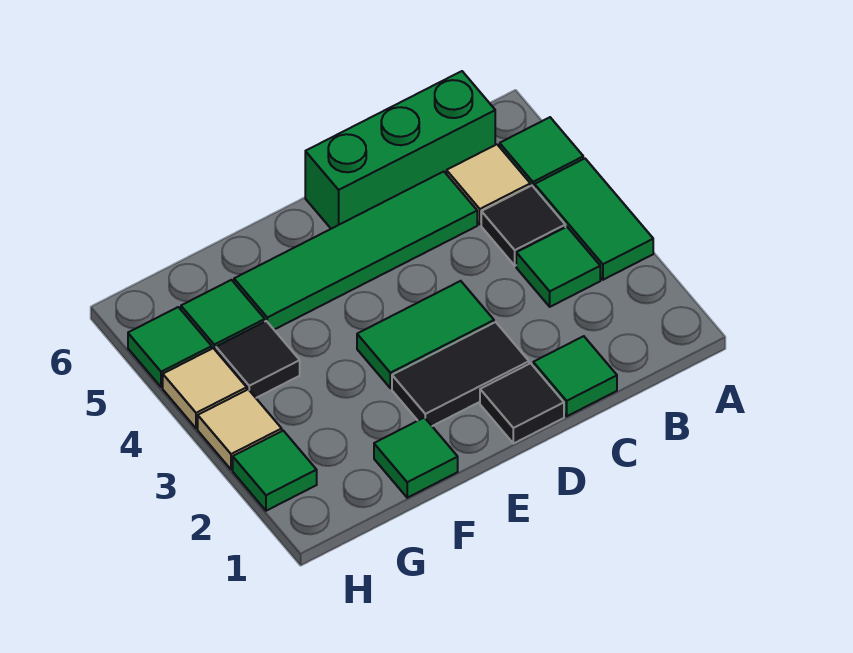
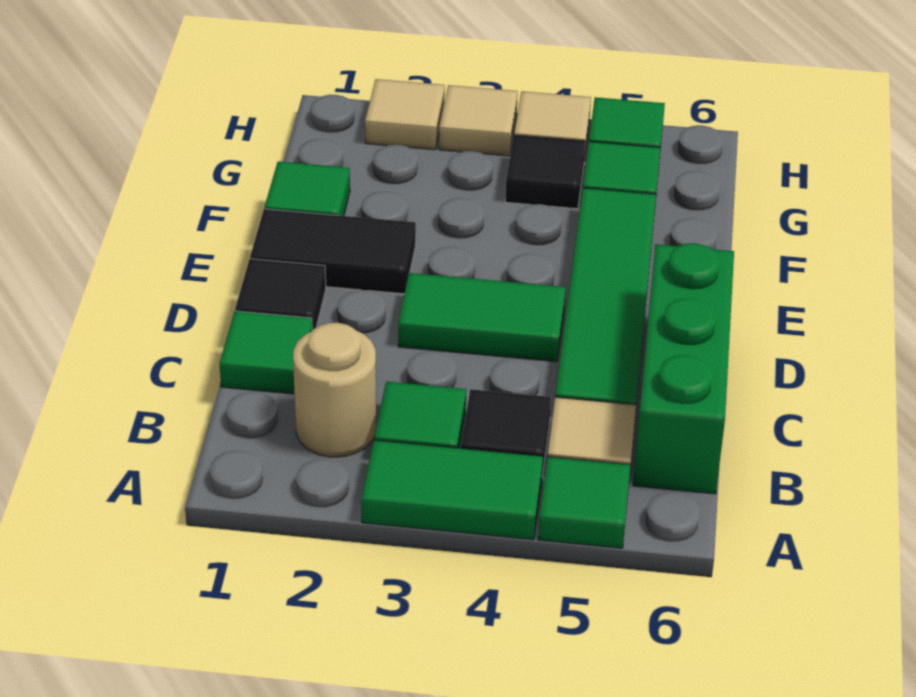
none -> tan 1x1 round brick [293,323,376,457]
black 1x2 tile [392,322,529,426] -> black 1x2 tile turned to [250,209,416,294]
green 1x2 tile [357,281,494,388] -> green 1x2 tile turned to [398,273,566,362]
green 1x1 tile [233,431,317,511] -> tan 1x1 tile [365,79,445,150]

